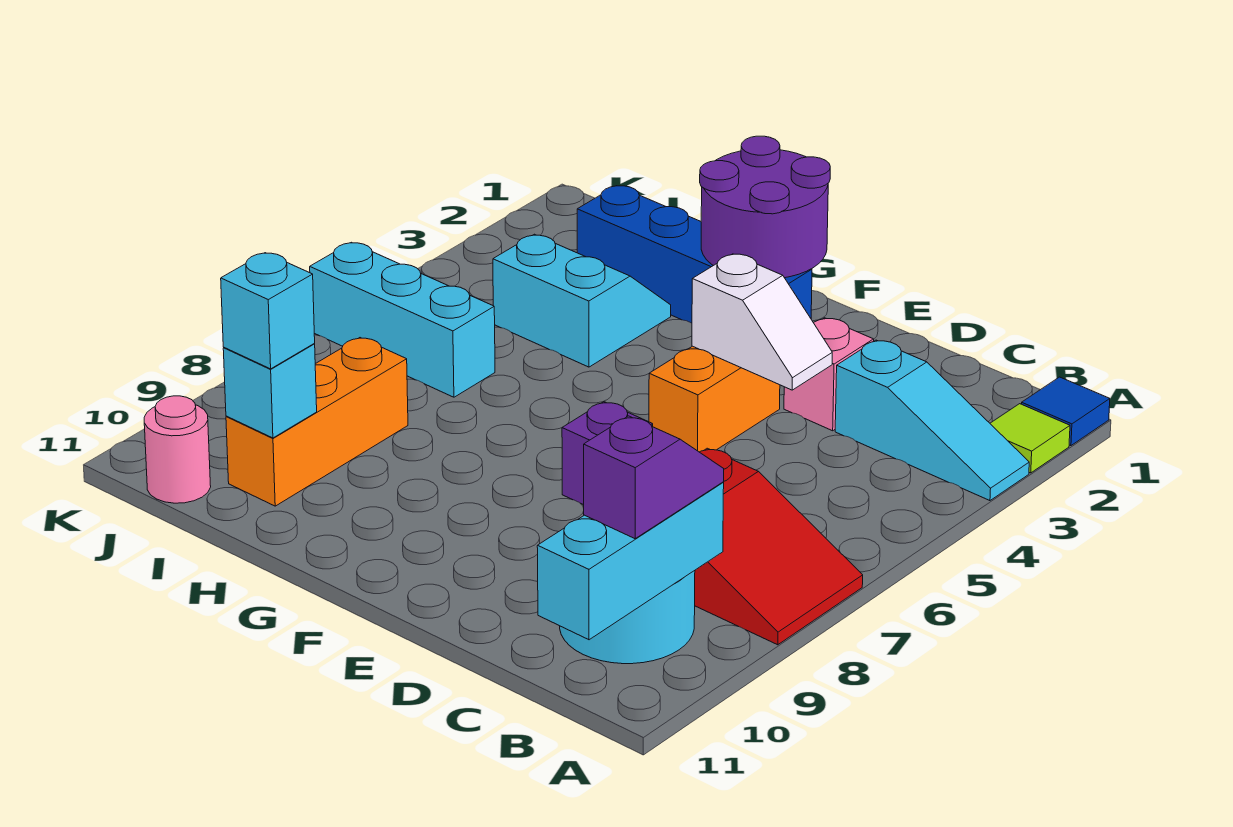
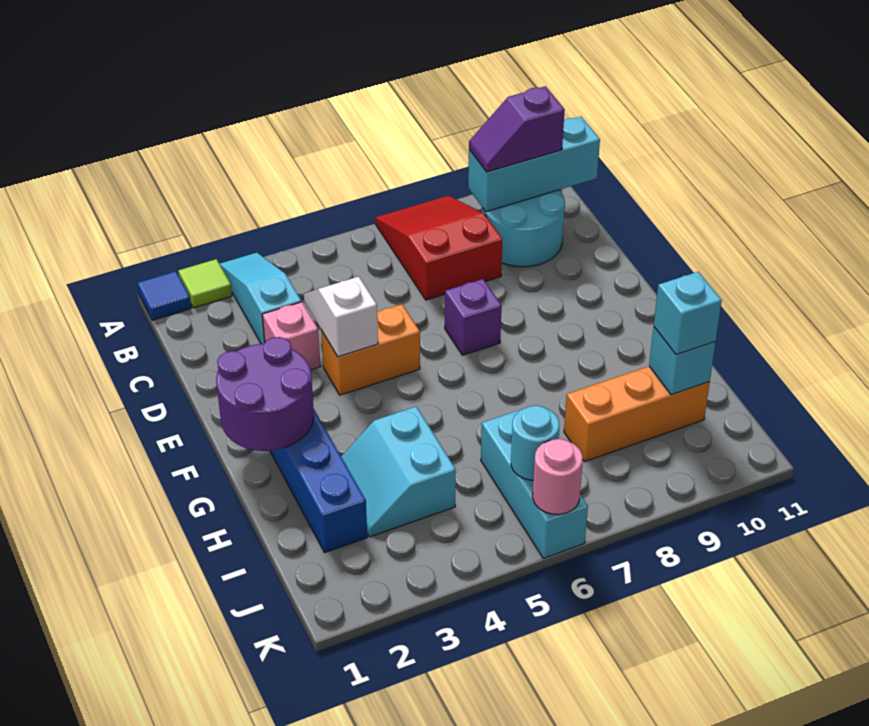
none -> cyan 1x1 round brick [511,406,559,480]
pink 1x1 round brick [144,396,211,503] -> pink 1x1 round brick moved to [533,439,583,515]

